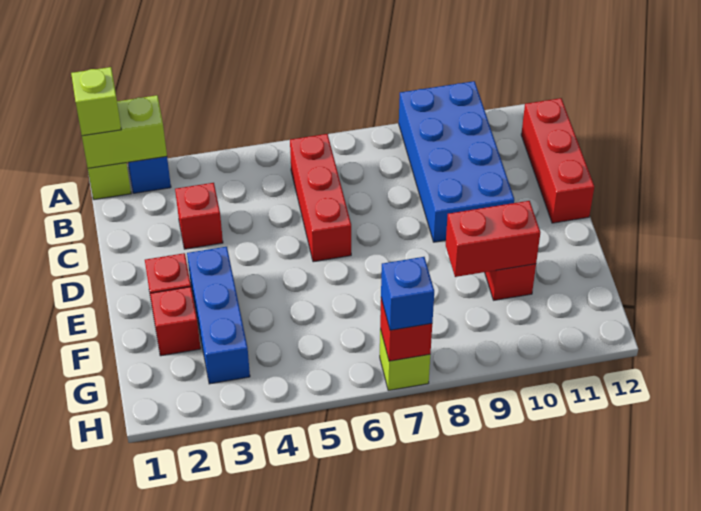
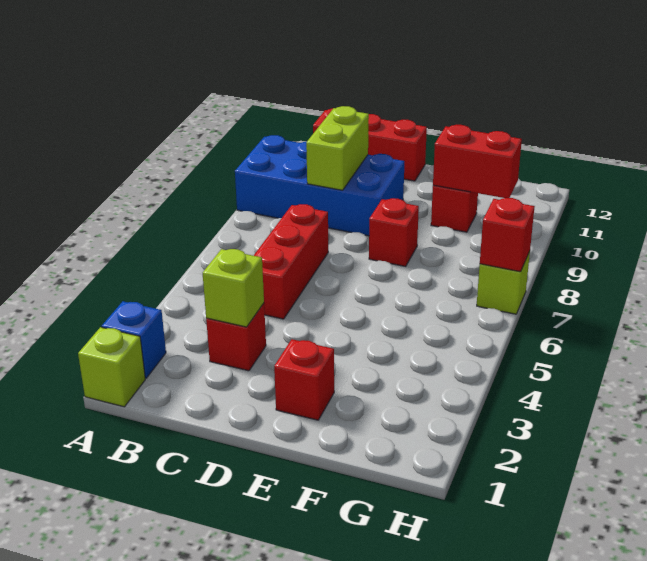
lime 1x2 brick [82,95,167,168] -> lime 1x2 brick moved to [306,106,369,190]
lime 1x1 brick [71,67,121,136] -> lime 1x1 brick moved to [203,249,264,327]
red 1x3 brick [290,134,351,262] -> red 1x3 brick turned to [254,204,328,319]
blue 1x3 brick [187,247,250,384] -> none
red 1x1 brick [150,287,201,356] -> red 1x1 brick moved to [369,198,419,266]
red 1x2 brick [446,201,540,277] -> red 1x2 brick turned to [433,125,522,198]
blue 1x1 brick [381,257,434,330] -> none

